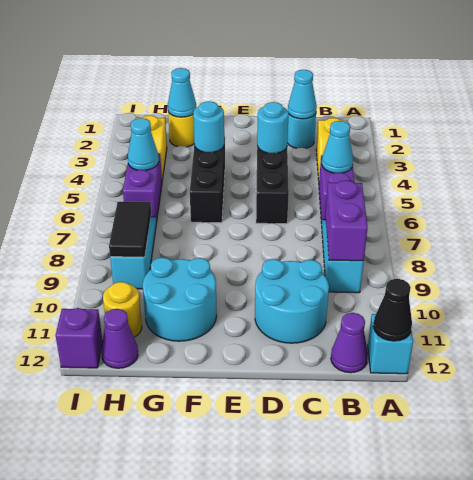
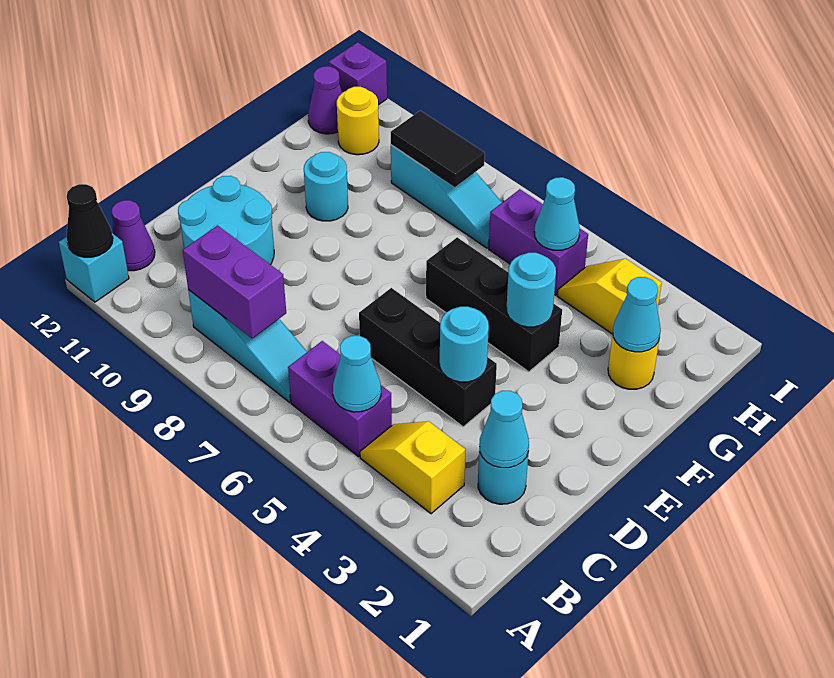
cyan 2x2 round brick [143,257,217,341] -> cyan 1x1 round brick [304,152,348,221]

